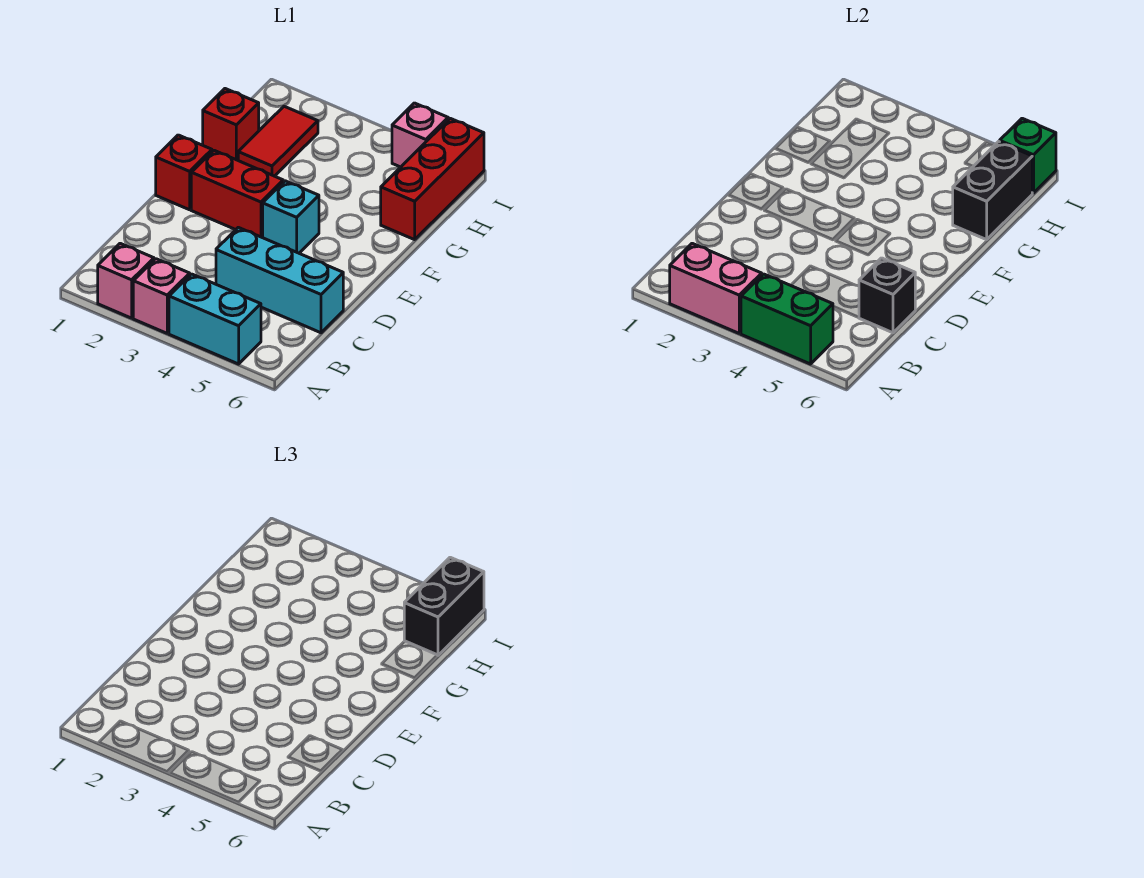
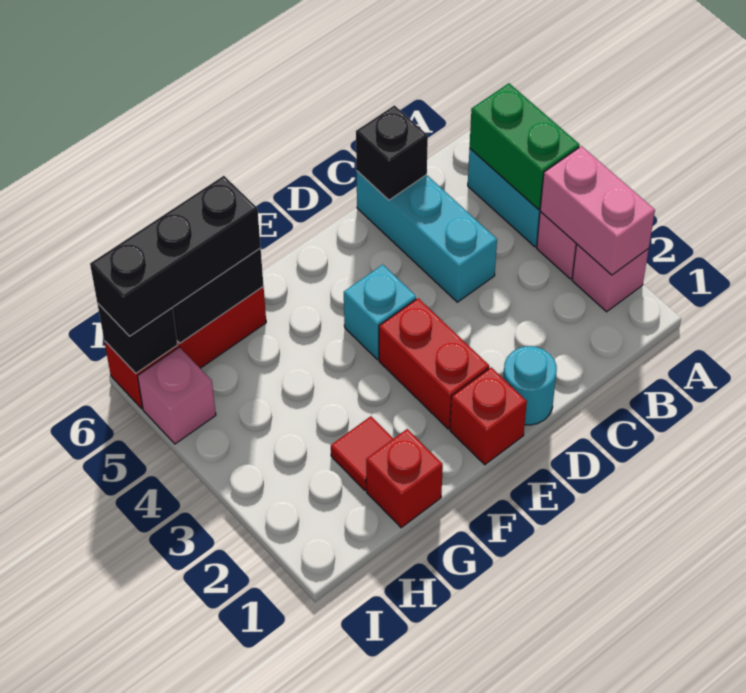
none -> cyan 1x1 round brick [503,346,557,425]
red 1x2 tile [238,106,318,176] -> red 1x1 tile [331,416,393,490]
black 1x2 brick [404,557,484,655] -> black 1x3 brick [90,176,261,336]
green 1x1 brick [1000,118,1056,193] -> black 1x1 brick [97,303,178,373]

